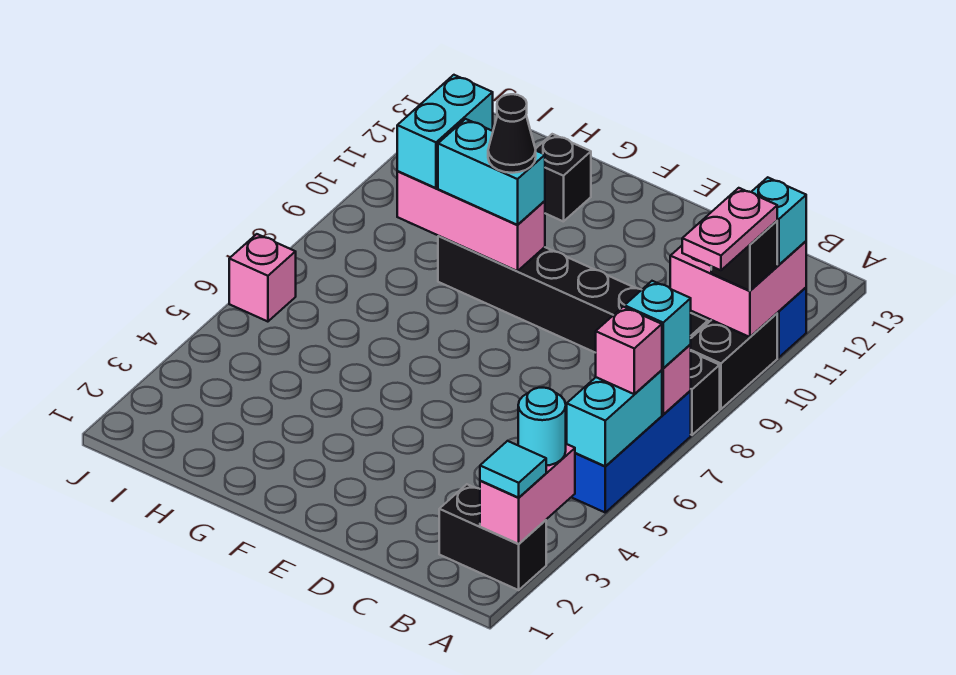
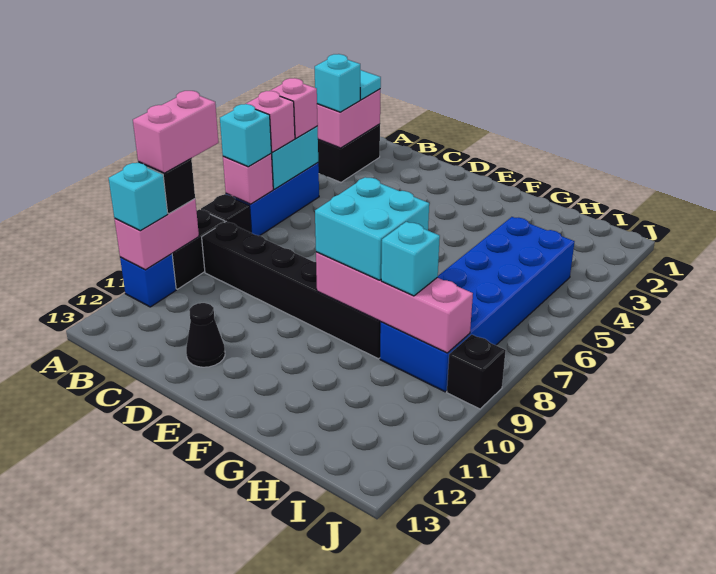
black 1x2 brick [439,484,546,590] -> black 1x2 brick turned to [318,124,380,182]
cyan 1x1 round brick [518,388,566,466] -> cyan 1x1 brick [315,54,360,112]
pink 1x2 plate [682,188,777,270] -> pink 1x2 brick [133,91,219,173]
pink 2x2 brick [670,241,806,337] -> pink 1x2 brick [115,199,199,270]
pink 1x3 brick [397,171,545,271] -> pink 1x4 brick [316,252,473,353]
cyan 1x2 brick [438,119,545,225] -> cyan 2x2 brick [315,177,429,280]
black 1x1 cone [488,94,536,173] -> black 1x1 cone moved to [186,303,225,367]
black 1x1 brick [536,134,591,222] -> black 1x1 brick moved to [447,334,506,409]
none -> blue 2x6 brick [380,217,574,392]
cyan 1x2 brick [397,75,493,188] -> cyan 1x1 brick [381,222,440,296]
pink 1x1 brick [229,234,296,322] -> pink 1x1 brick moved to [270,78,318,138]

